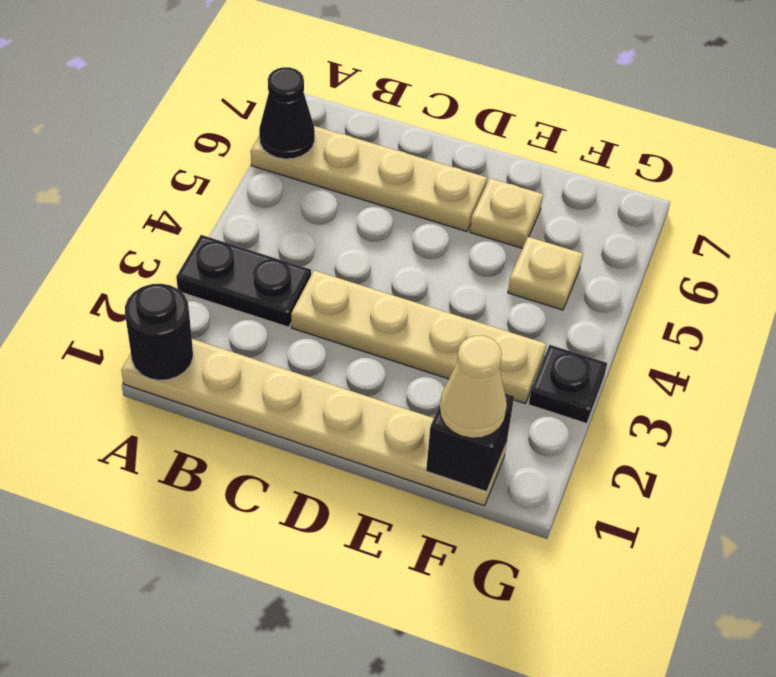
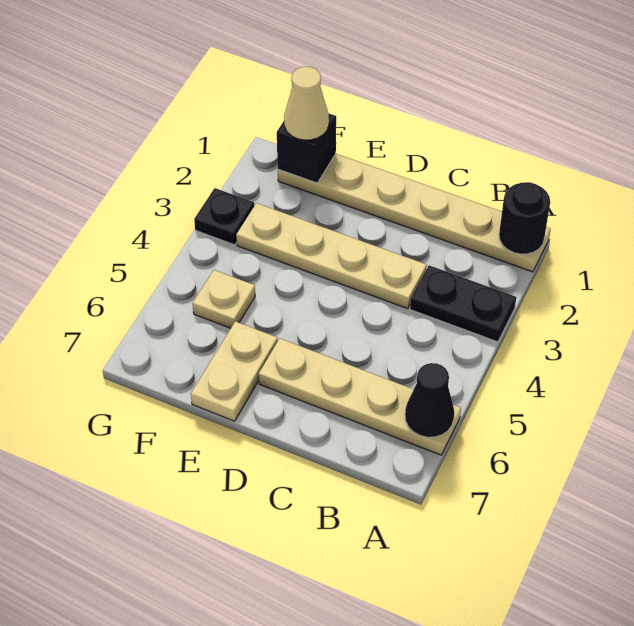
tan 1x1 plate [470,178,543,249] -> tan 1x2 plate [191,321,278,421]

